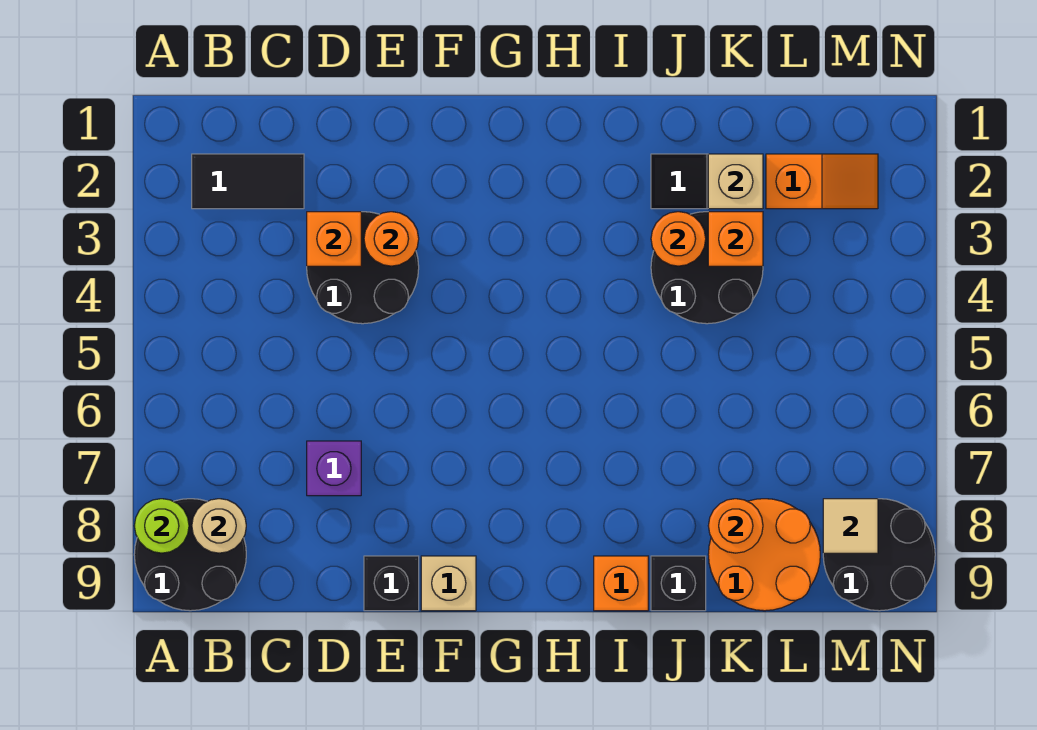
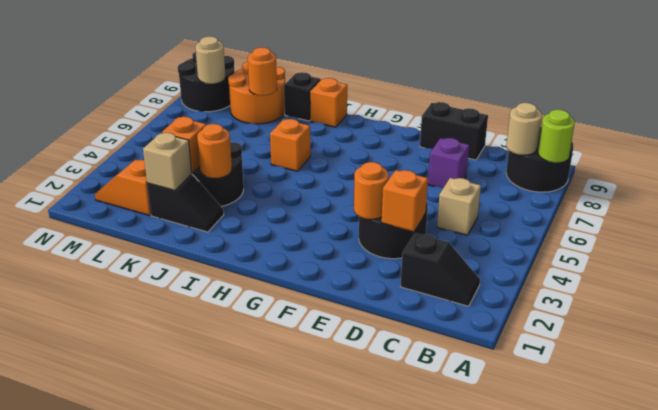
black 1x2 tile [192,154,304,209] -> black 1x2 slope [400,233,480,306]
black 1x1 brick [364,556,419,611] -> black 1x2 brick [420,102,488,160]
tan 1x1 brick [421,556,476,611] -> tan 1x1 brick moved to [437,178,481,235]
none -> orange 1x1 brick [270,119,310,171]
tan 1x1 tile [823,499,878,553] -> tan 1x1 round brick [195,36,225,84]

